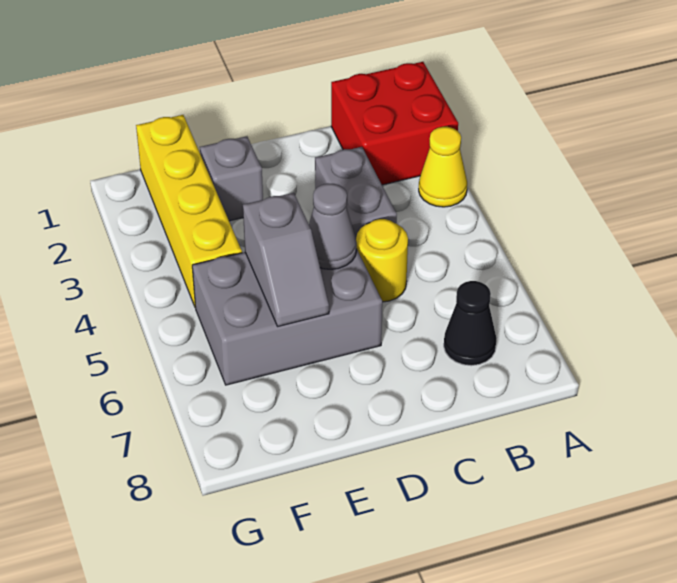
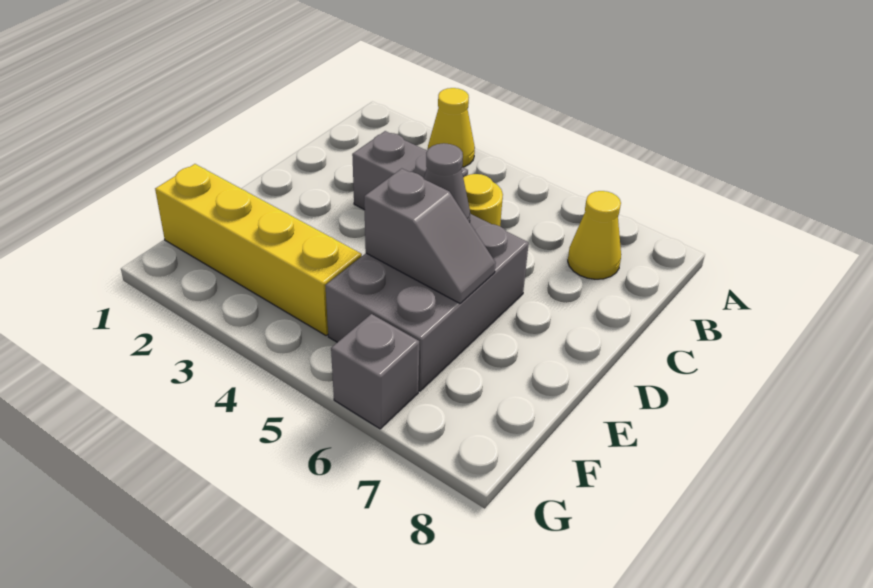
red 2x2 brick [331,62,458,185] -> none
black 1x1 cone [444,281,497,366] -> yellow 1x1 cone [568,191,621,279]
grey 1x1 brick [200,136,263,221] -> grey 1x1 brick moved to [331,314,419,429]

